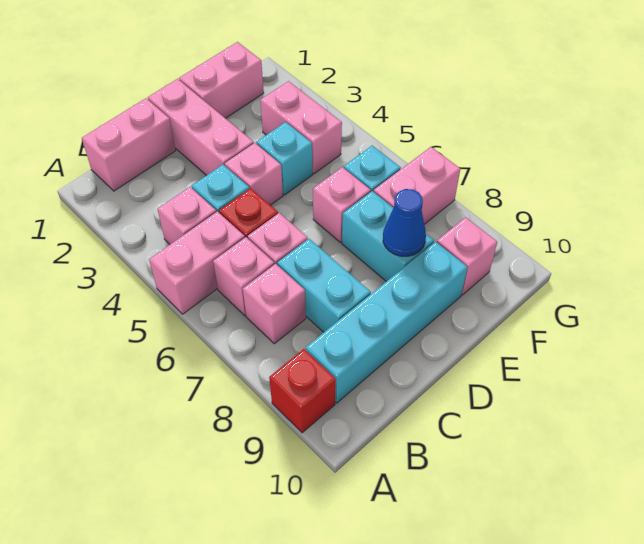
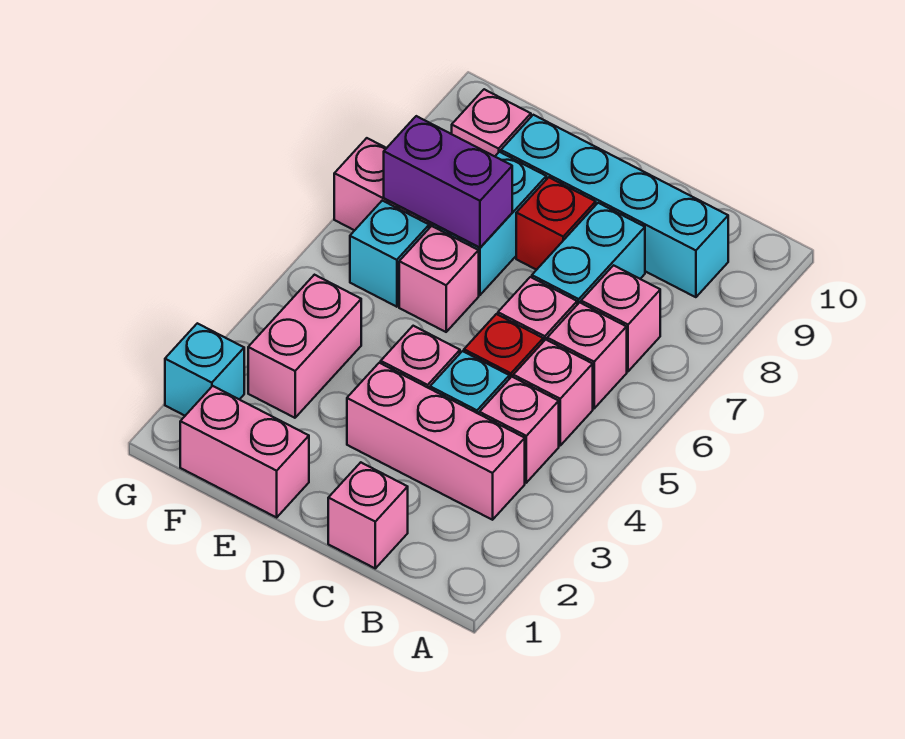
pink 1x2 brick [149,212,245,314] -> pink 1x1 brick [513,340,593,445]
red 1x1 brick [269,349,336,433] -> red 1x1 brick moved to [516,177,596,270]
pink 1x2 brick [82,98,176,191] -> pink 1x1 brick [328,462,408,568]
pink 1x3 brick [148,79,254,175] -> pink 1x3 brick turned to [347,363,525,520]
cyan 1x1 brick [256,122,312,195] -> cyan 1x1 brick moved to [165,323,244,416]
none -> purple 1x2 brick [384,116,512,248]
blue 1x1 cone [383,189,426,256] -> none

